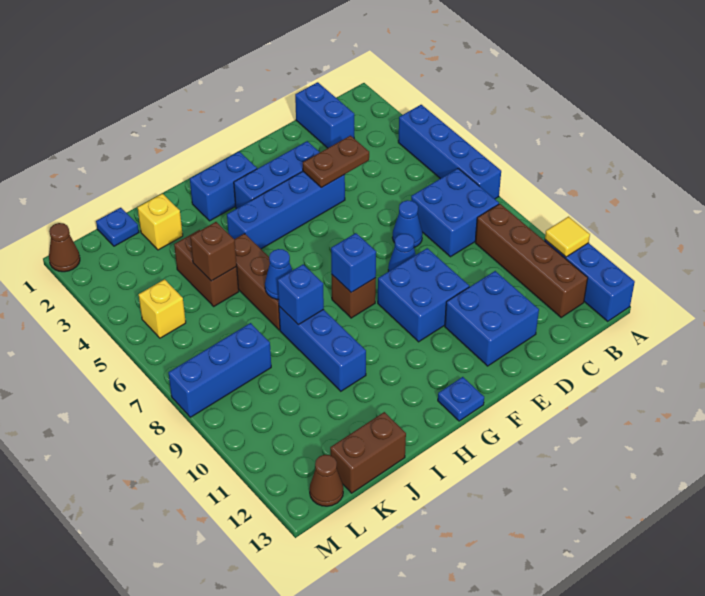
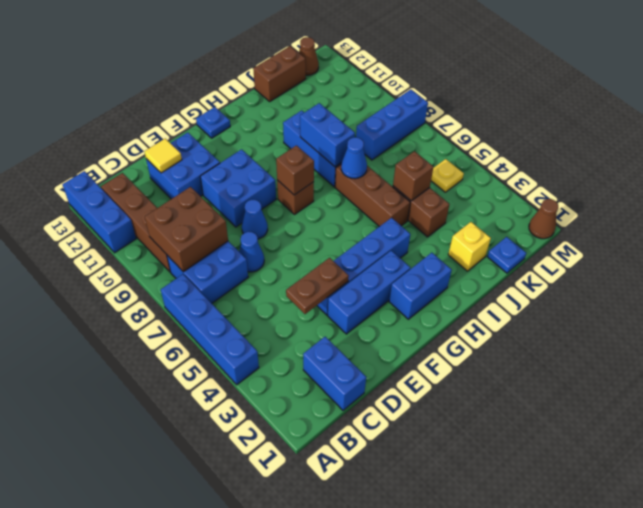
yellow 1x1 tile [545,217,590,257] -> yellow 1x1 tile moved to [145,139,182,173]
none -> brown 2x2 brick [145,187,228,272]
blue 1x1 brick [331,233,376,292] -> brown 1x1 brick [276,145,314,195]
blue 1x1 brick [278,264,324,325] -> blue 1x2 brick [300,103,355,167]
yellow 1x1 brick [139,279,186,338] -> yellow 1x1 plate [431,159,464,192]

